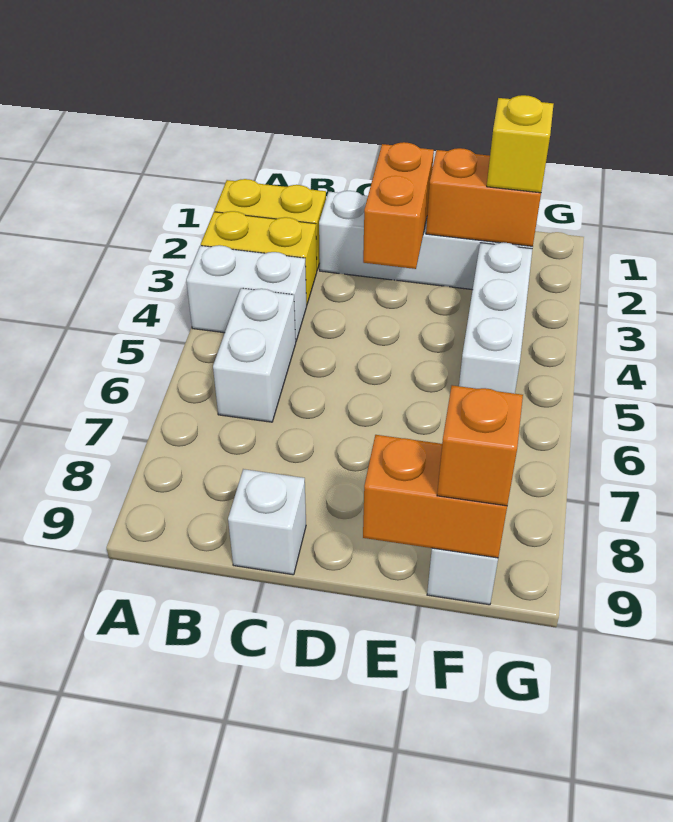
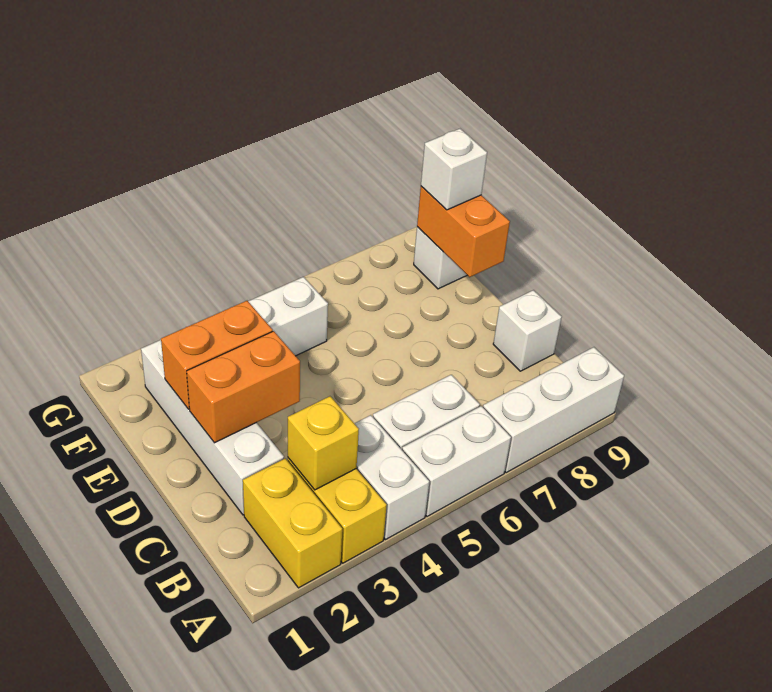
none -> white 1x2 brick [402,406,511,516]
none -> white 1x3 brick [483,347,624,473]
orange 1x2 brick [426,148,541,246] -> orange 1x2 brick turned to [161,301,273,409]
yellow 1x1 brick [487,95,554,193] -> yellow 1x1 brick moved to [288,396,359,490]
orange 1x1 brick [437,385,523,506] -> white 1x1 brick [421,129,487,210]

